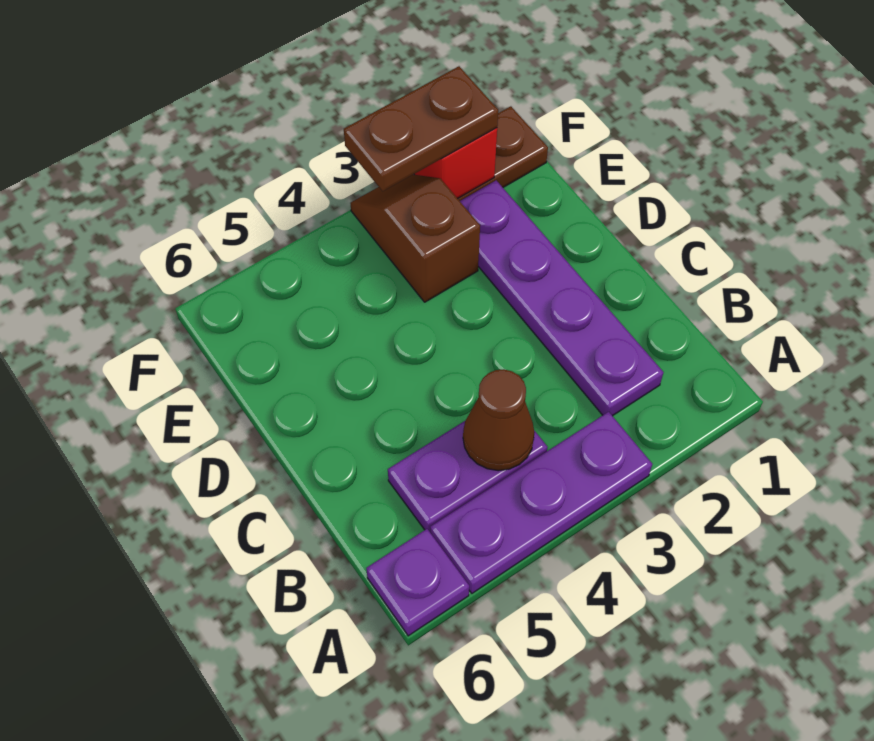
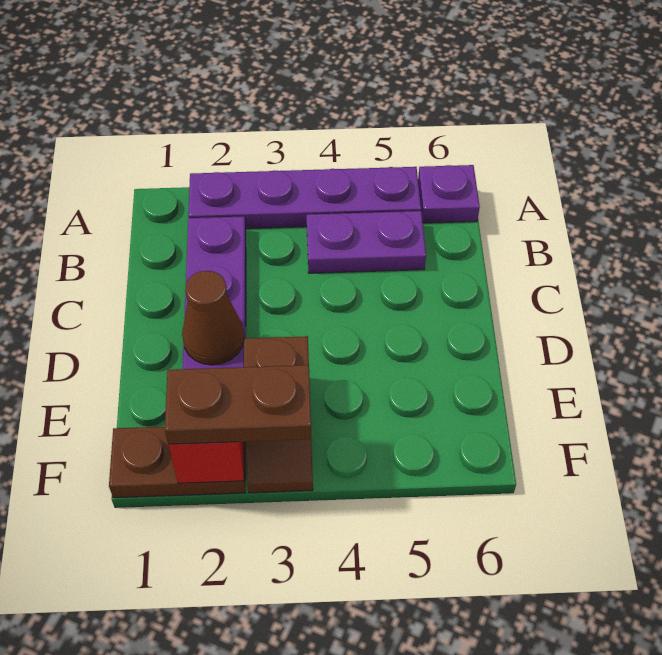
purple 1x3 plate [430,412,652,593] -> purple 1x4 plate [188,167,421,229]
brown 1x1 cone [463,369,535,471] -> brown 1x1 cone moved to [182,271,244,365]

